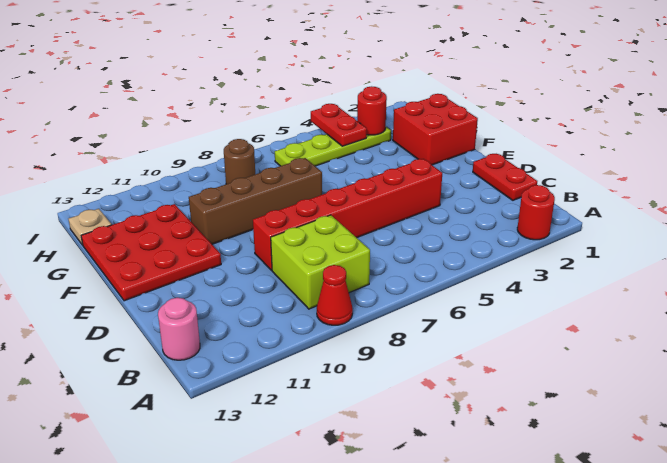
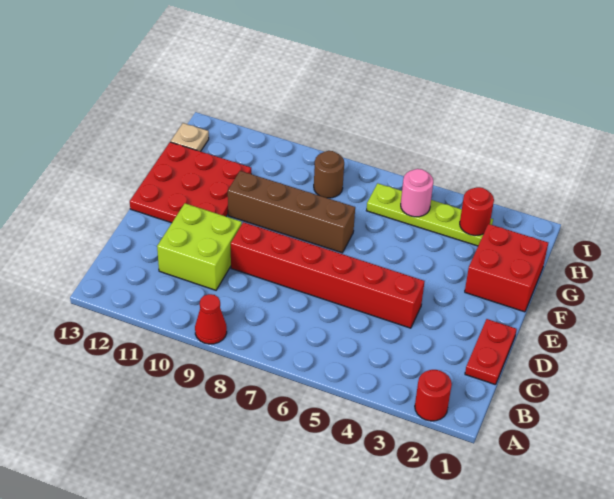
lime 2x2 brick [271,215,370,309] -> lime 2x2 brick moved to [157,203,242,290]
pink 1x1 round brick [158,298,200,360] -> pink 1x1 round brick moved to [401,169,433,217]
red 1x2 plate [311,104,367,146] -> none

